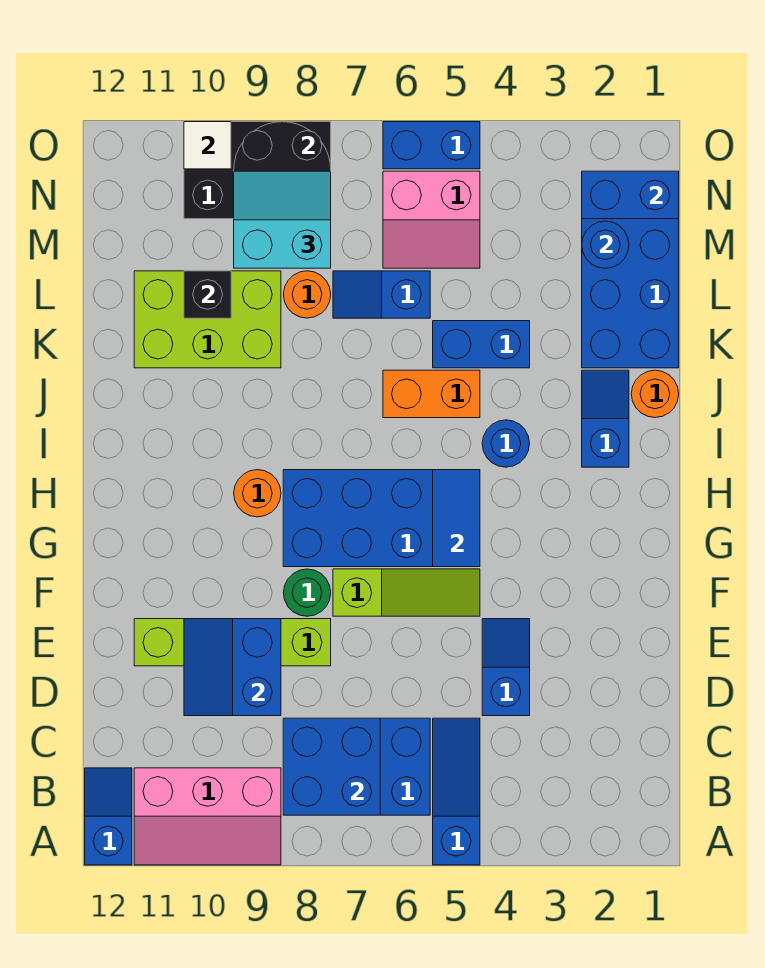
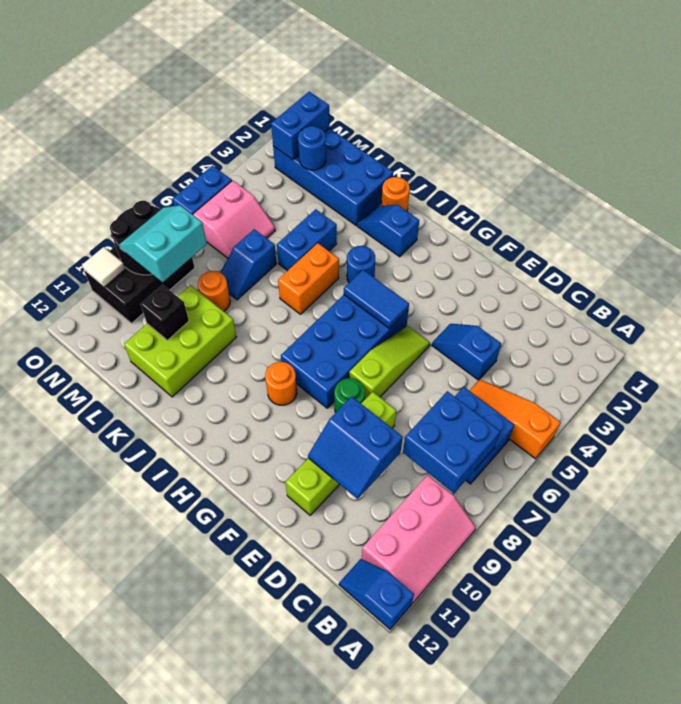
blue 1x3 slope [433,718,480,865] -> orange 1x3 slope [469,379,561,459]

